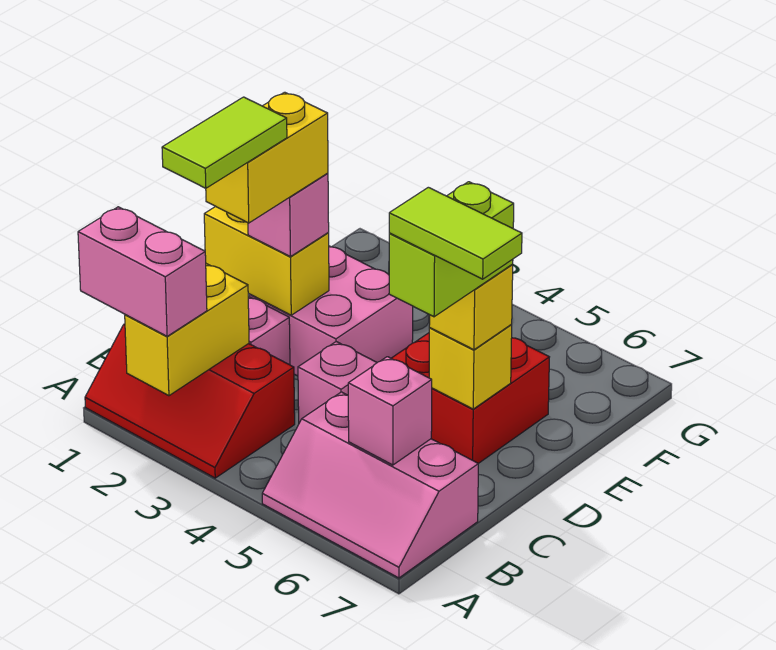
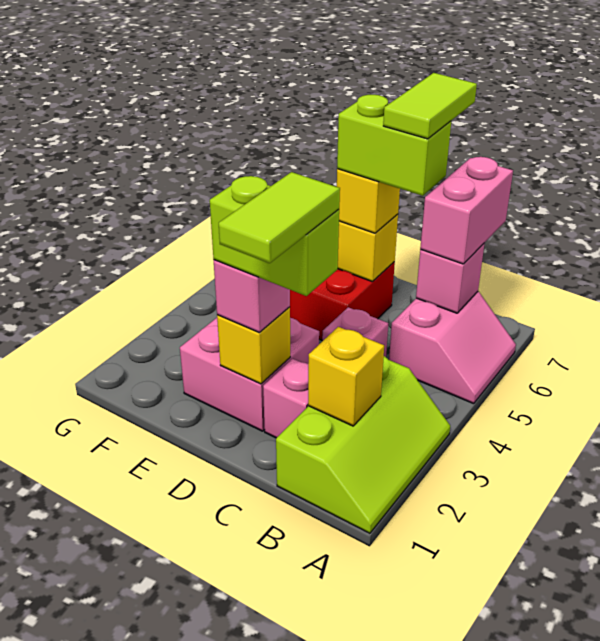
red 2x3 slope [85,324,295,478] -> lime 2x3 slope [276,356,450,533]
pink 1x2 brick [78,207,207,336] -> pink 1x2 brick moved to [420,157,513,264]
yellow 1x2 brick [125,264,249,396] -> yellow 1x1 brick [308,327,384,426]
pink 2x3 slope [262,392,478,578] -> pink 2x2 slope [389,292,516,404]
lime 1x2 tile [162,97,287,188] -> lime 1x2 tile turned to [219,172,340,263]
yellow 1x2 brick [206,92,328,223] -> lime 1x2 brick [210,176,339,296]
yellow 1x2 brick [204,206,329,315] -> yellow 1x1 brick [217,307,290,384]

